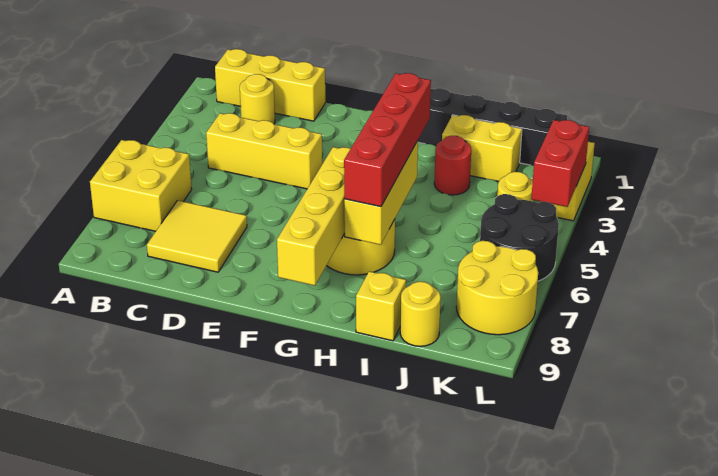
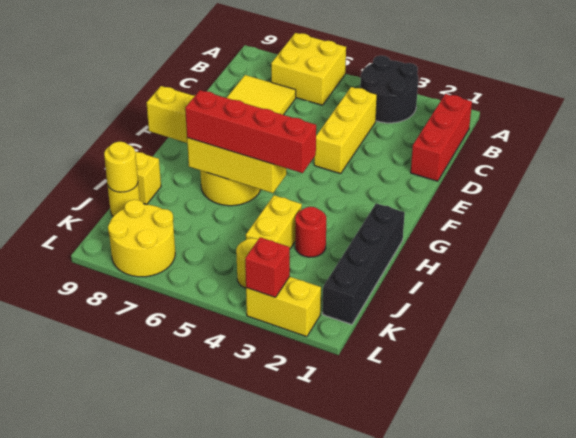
yellow 1x3 brick [215,49,325,121] -> red 1x3 brick [411,94,472,181]
yellow 1x1 round brick [240,74,275,124] -> yellow 1x1 round brick moved to [104,142,138,192]
yellow 1x2 brick [442,115,522,182] -> yellow 1x2 brick moved to [246,195,302,248]
black 2x2 round brick [480,194,559,281] -> black 2x2 round brick moved to [360,55,418,123]
red 1x2 brick [531,120,589,207] -> red 1x1 brick [245,237,290,297]

